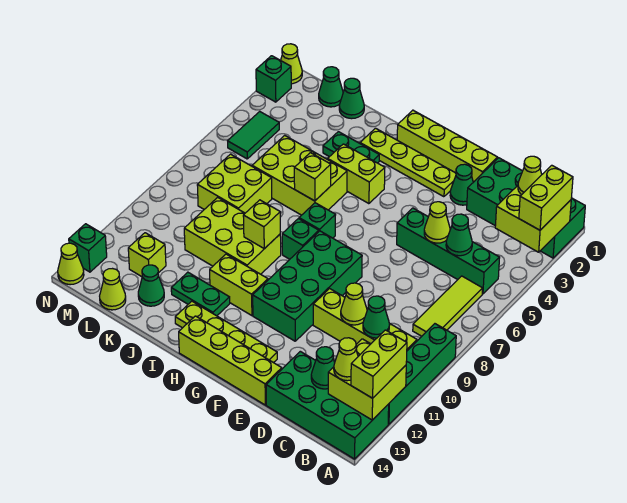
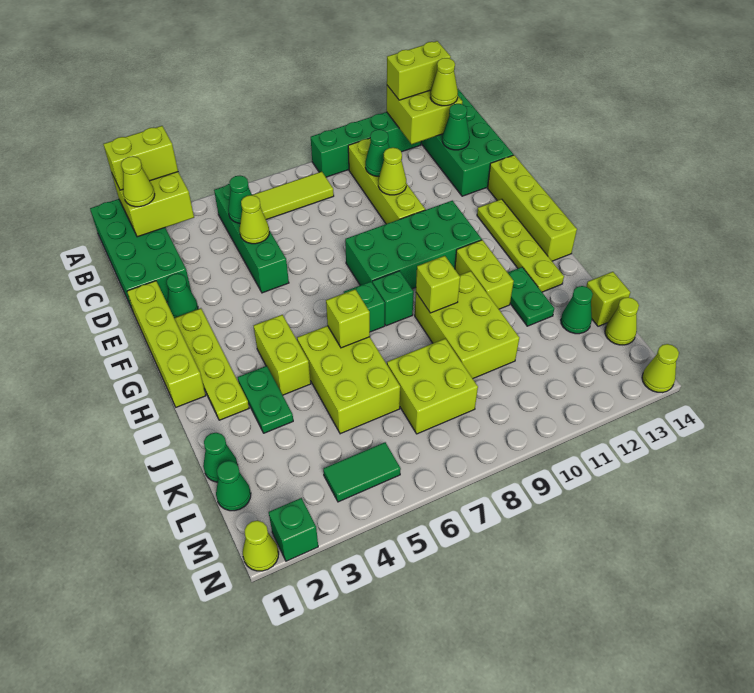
lime 1x1 brick [128,233,166,277] -> lime 1x1 brick moved to [586,272,630,326]
green 1x1 brick [69,224,107,272] -> none

